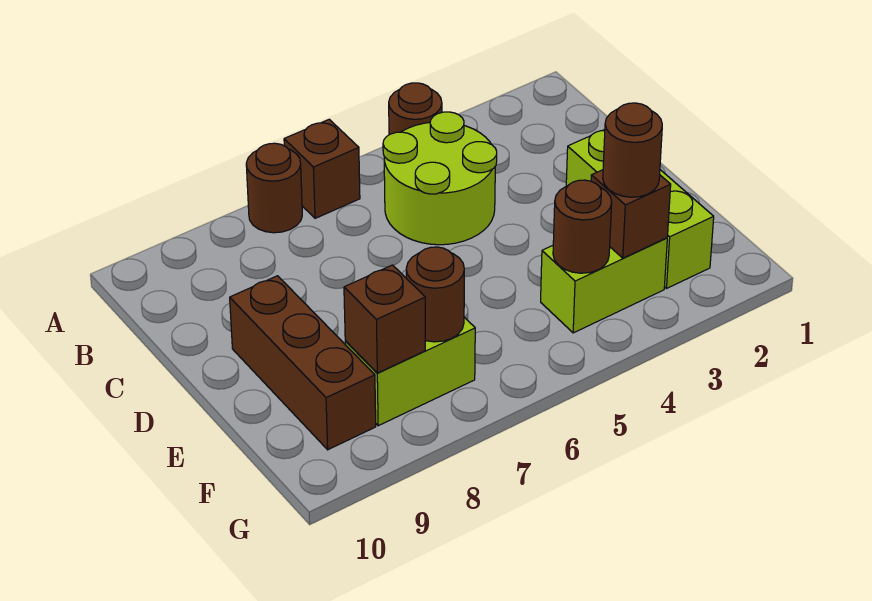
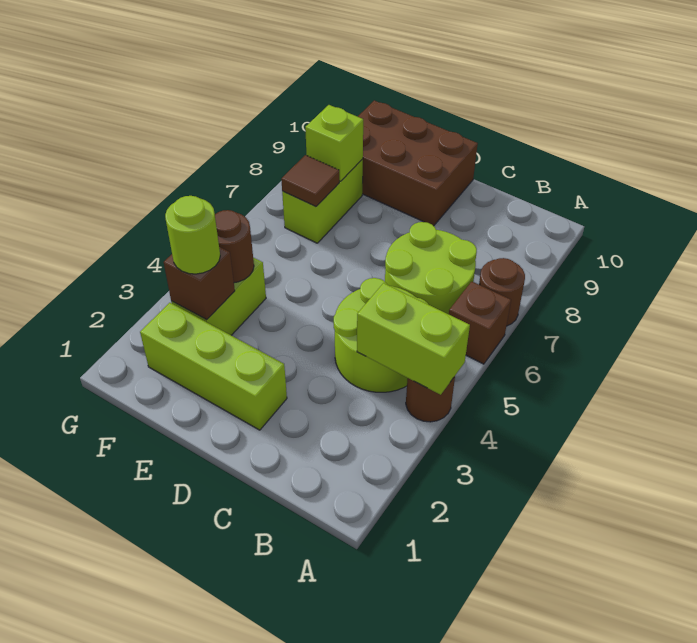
none -> lime 1x2 brick [357,283,470,395]
none -> lime 2x2 round brick [385,222,477,314]
brown 1x3 brick [230,276,376,450] -> brown 2x3 brick [358,100,478,226]
brown 1x1 round brick [603,103,662,197] -> lime 1x1 round brick [165,196,220,274]
brown 1x1 round brick [406,247,464,342] -> brown 1x1 tile [281,155,339,207]
brown 1x1 brick [344,265,425,373] -> lime 1x1 brick [305,105,363,181]

